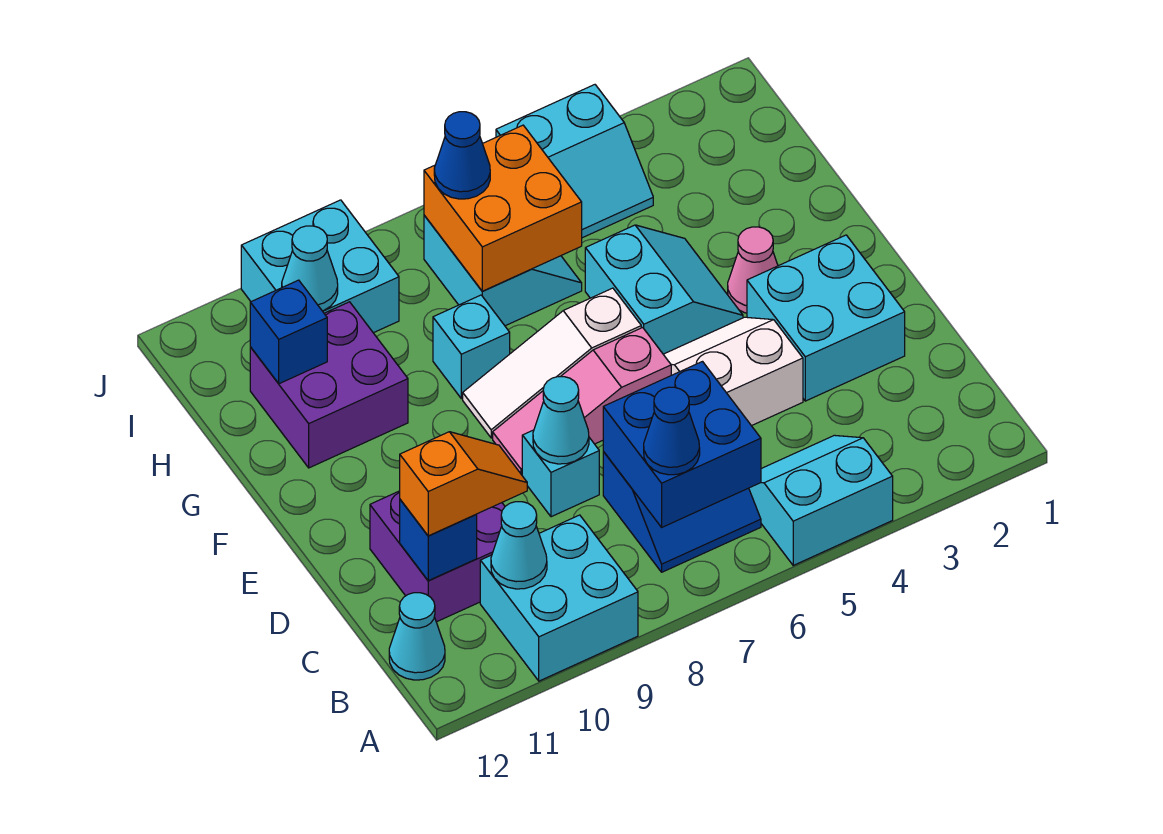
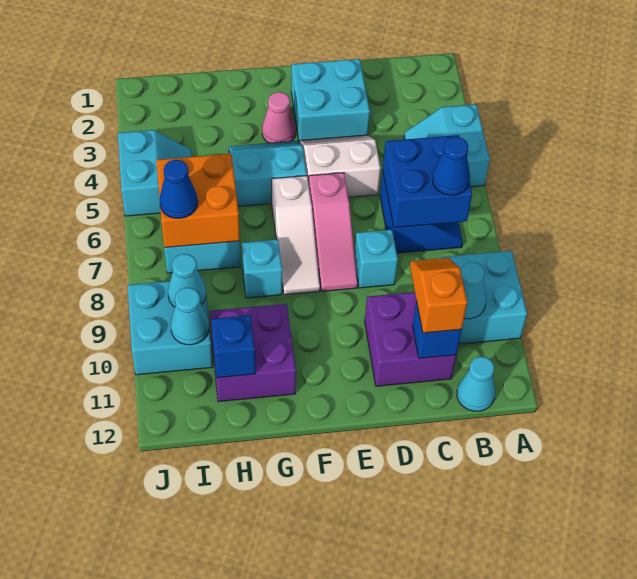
white 2x2 slope [663,317,803,426] -> white 2x2 slope turned to [299,135,381,197]
cyan 1x1 cone [533,377,589,464] -> cyan 1x1 cone moved to [168,254,206,307]

